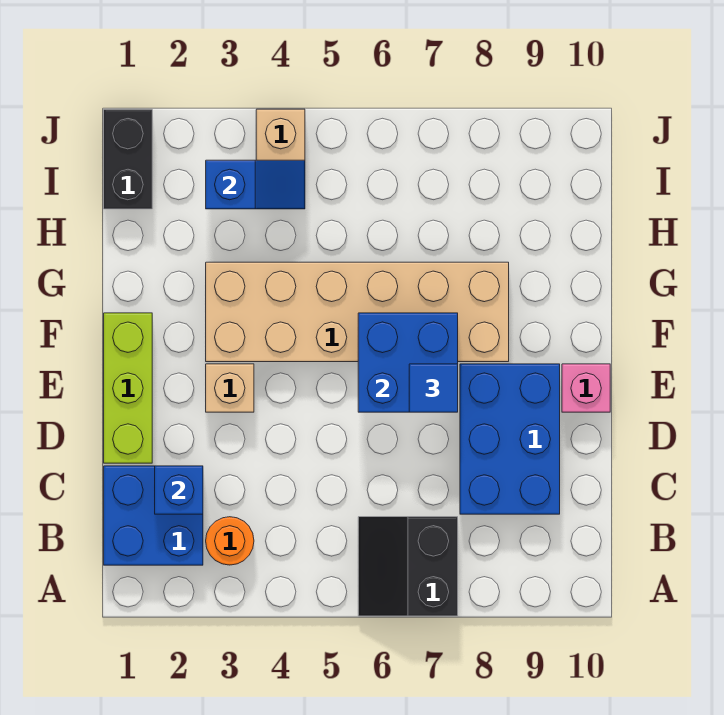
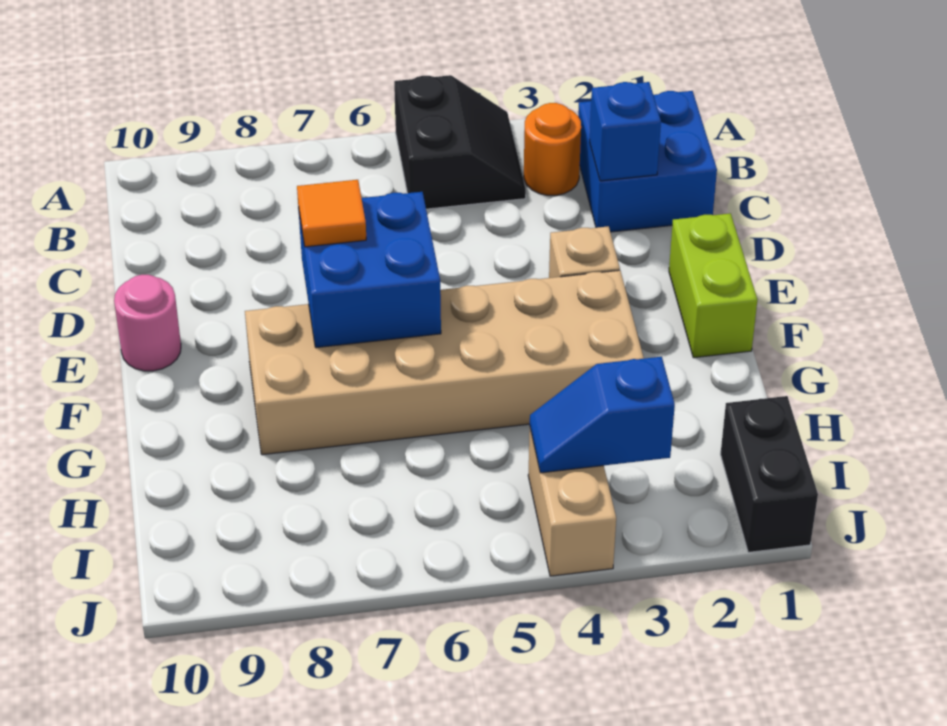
black 2x2 slope [358,517,458,616] -> black 2x2 slope moved to [394,75,526,209]
blue 2x3 brick [460,364,560,514] -> none
lime 1x3 brick [104,313,152,463] -> lime 1x2 brick [669,213,757,358]
blue 1x1 tile [409,364,458,412] -> orange 1x1 tile [297,180,366,247]
pink 1x1 brick [562,364,610,412] -> pink 1x1 round brick [114,275,181,371]

